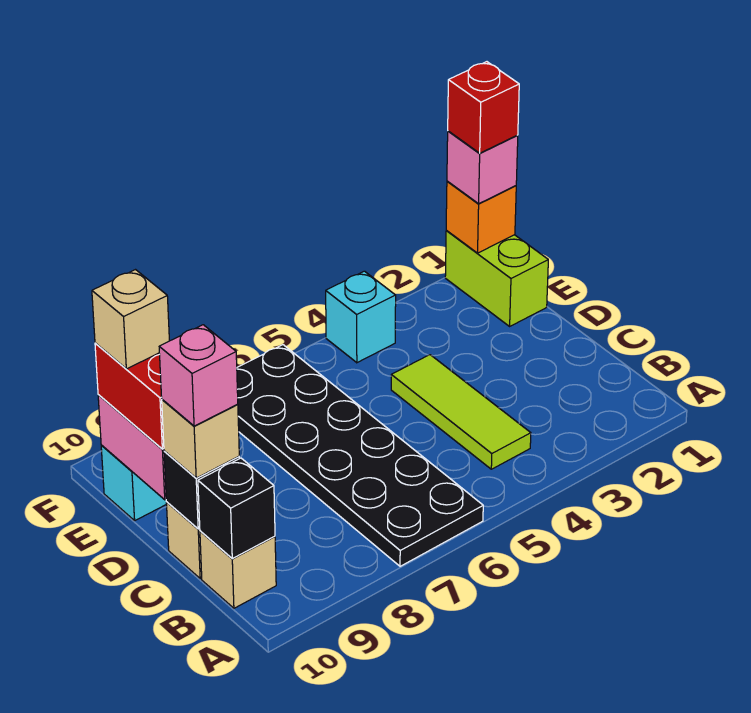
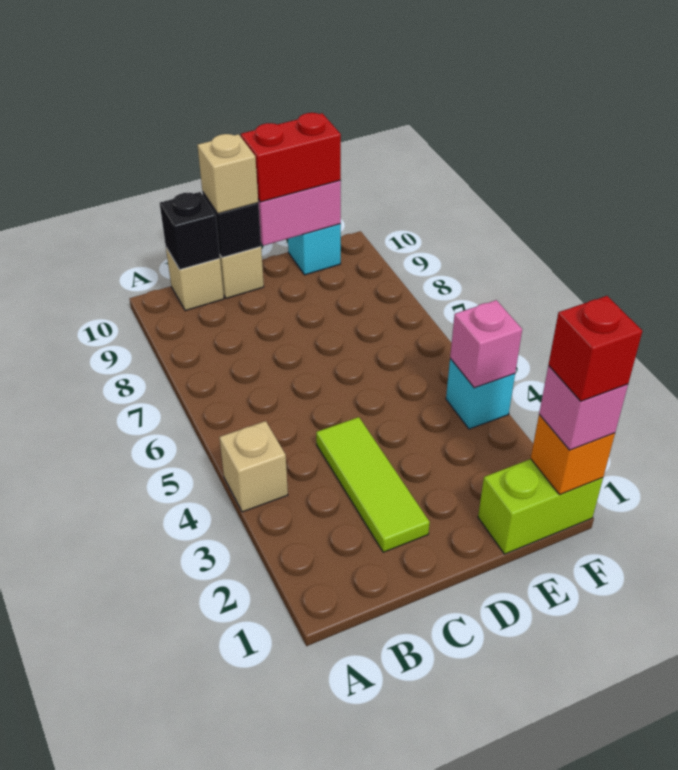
black 2x6 plate [237,345,483,566] -> none
lime 1x3 tile [391,355,531,469] -> lime 1x3 tile turned to [316,417,430,552]
pink 1x1 brick [159,325,238,426] -> pink 1x1 brick moved to [450,300,522,388]
tan 1x1 brick [92,270,169,369] -> tan 1x1 brick moved to [219,421,288,512]

